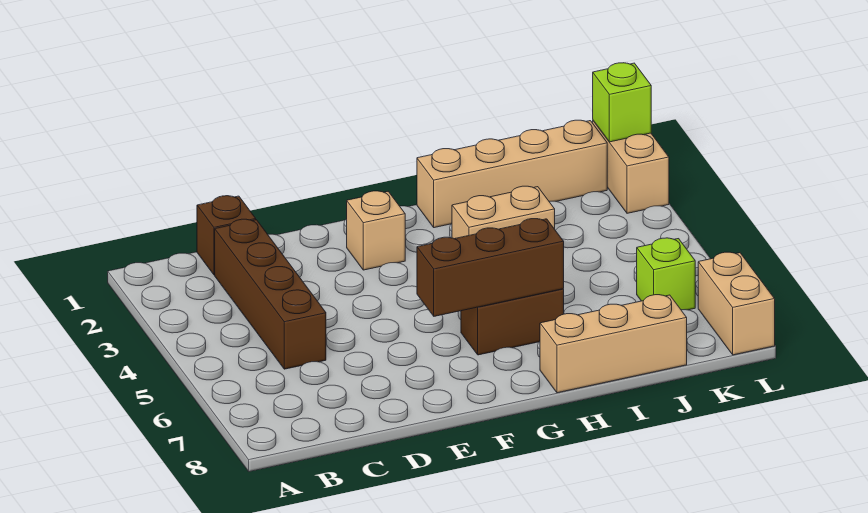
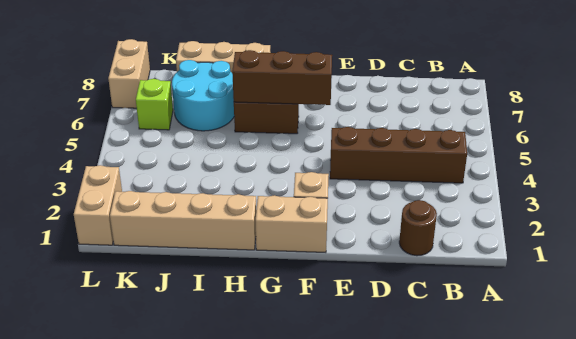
brown 1x1 brick [197,196,256,275] -> brown 1x1 round brick [399,200,437,256]
brown 1x4 brick [215,219,326,369] -> brown 1x4 brick turned to [330,127,467,183]
tan 1x2 brick [452,186,555,239] -> tan 1x2 brick moved to [256,195,328,252]
none -> cyan 2x2 round brick [172,60,234,131]
lime 1x1 brick [593,63,651,142] -> none

